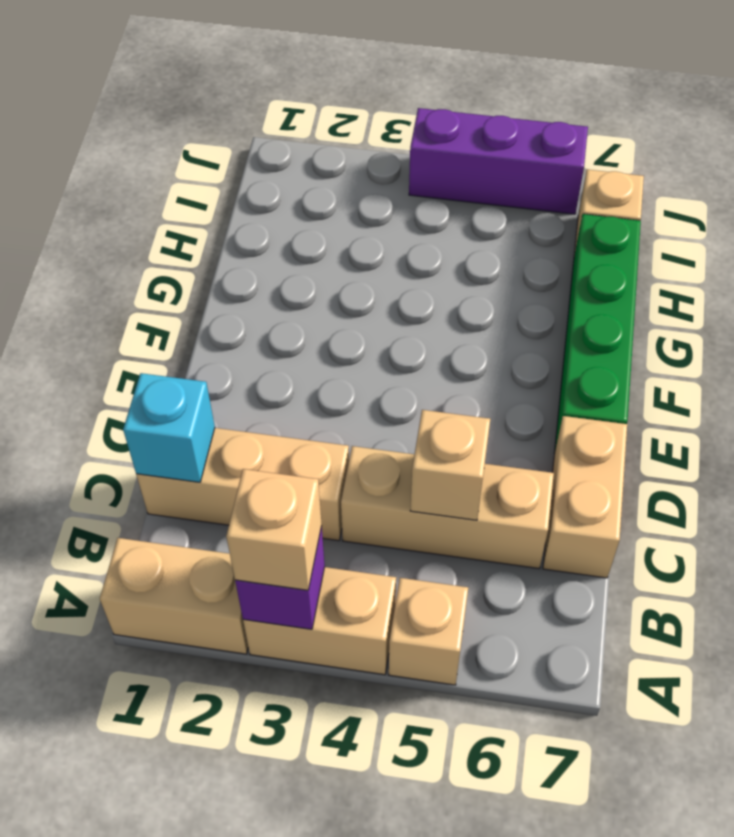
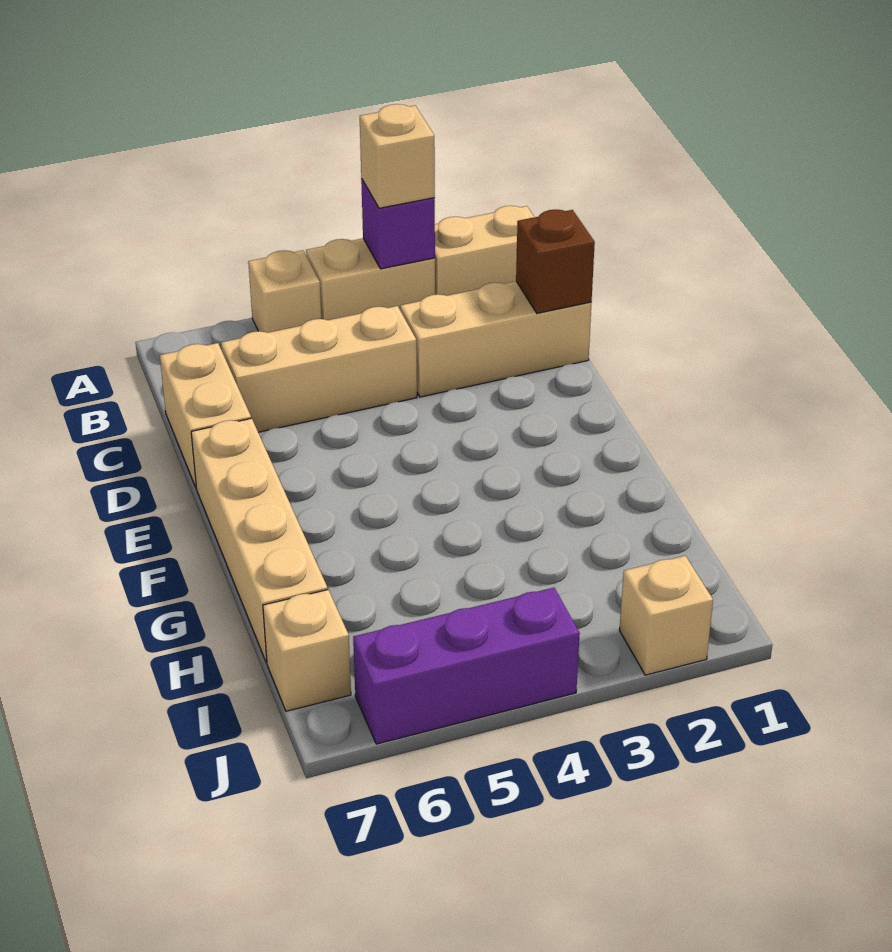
cyan 1x1 brick [123,373,215,482] -> brown 1x1 brick [516,210,595,313]
tan 1x1 brick [410,410,490,520] -> tan 1x1 brick moved to [619,556,713,675]
green 1x4 brick [554,214,641,455] -> tan 1x4 brick [191,418,328,663]

